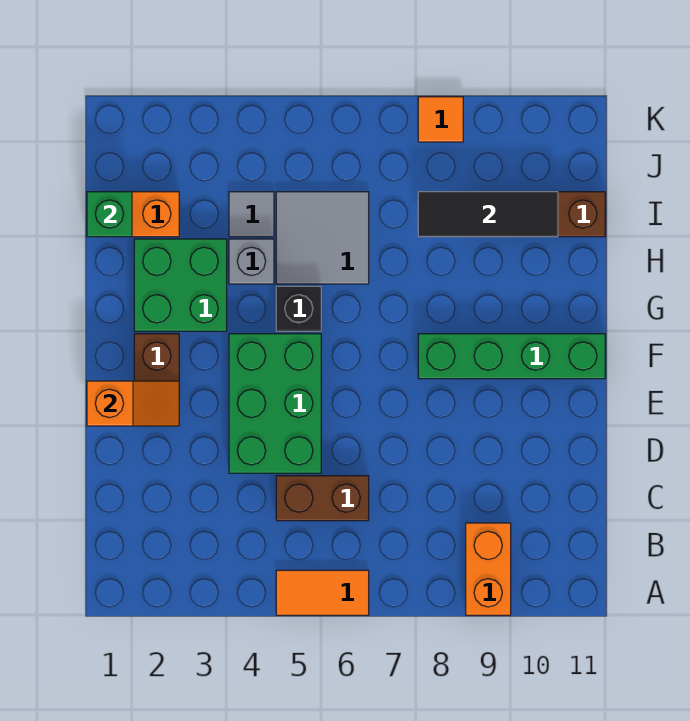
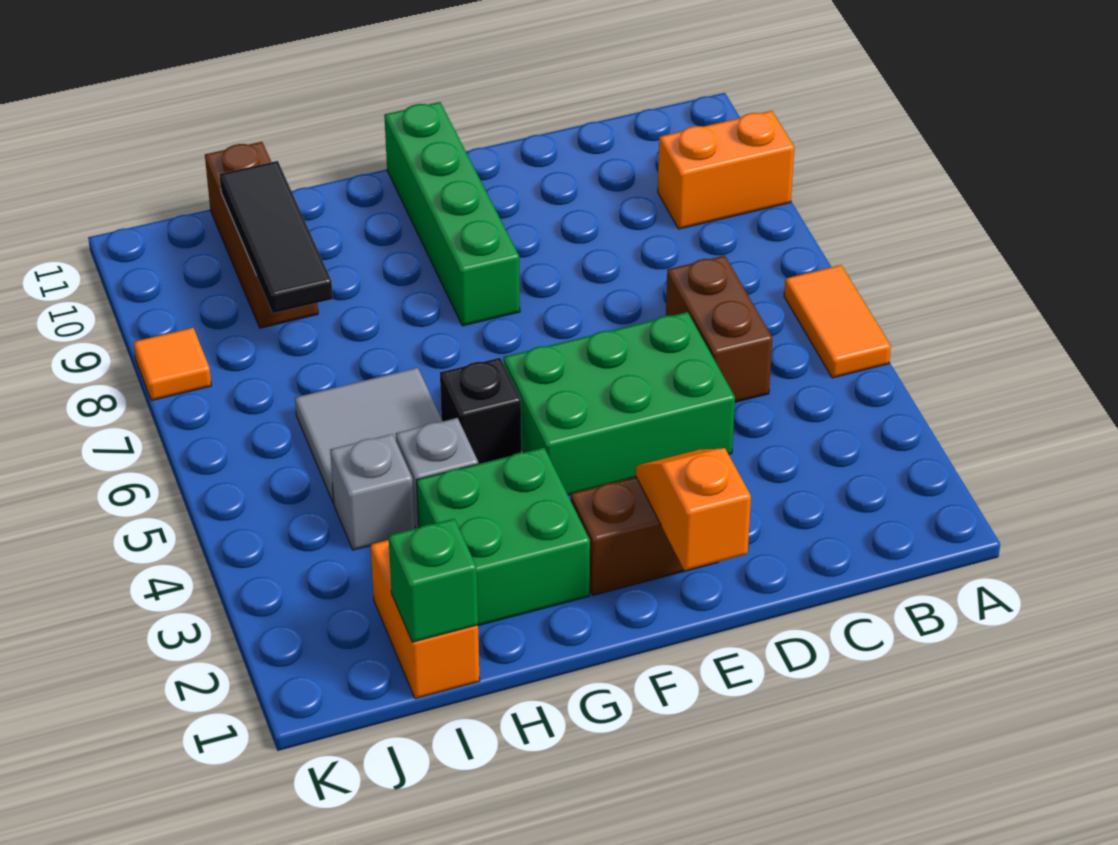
grey 1x1 tile [229,192,274,237] -> grey 1x1 brick [330,434,415,550]

